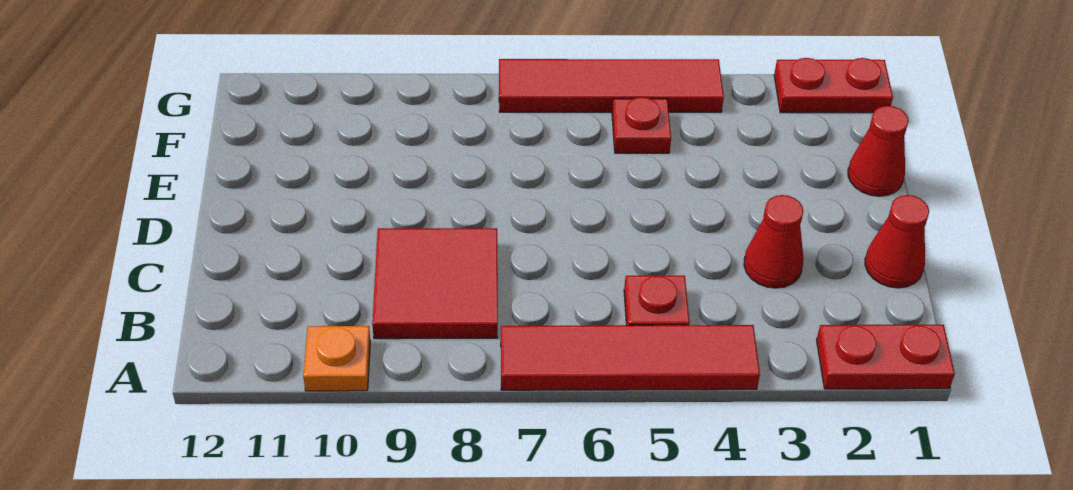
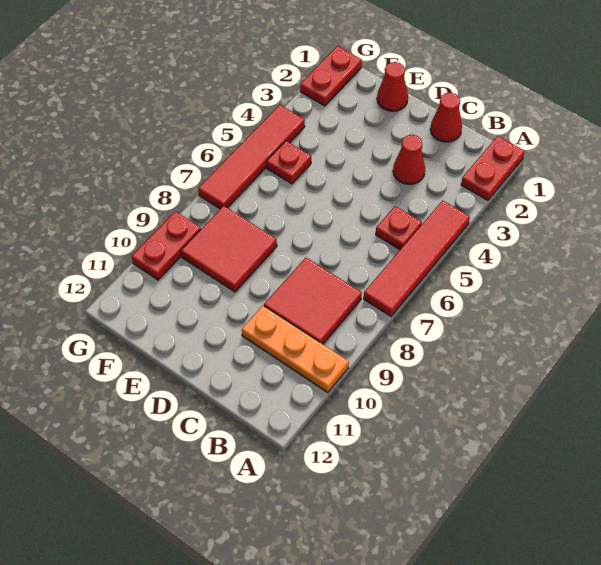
orange 1x1 plate [303,326,370,391] -> orange 1x3 plate [242,306,349,392]
none -> red 2x2 tile [181,206,277,292]
none -> red 1x2 plate [132,211,201,280]

